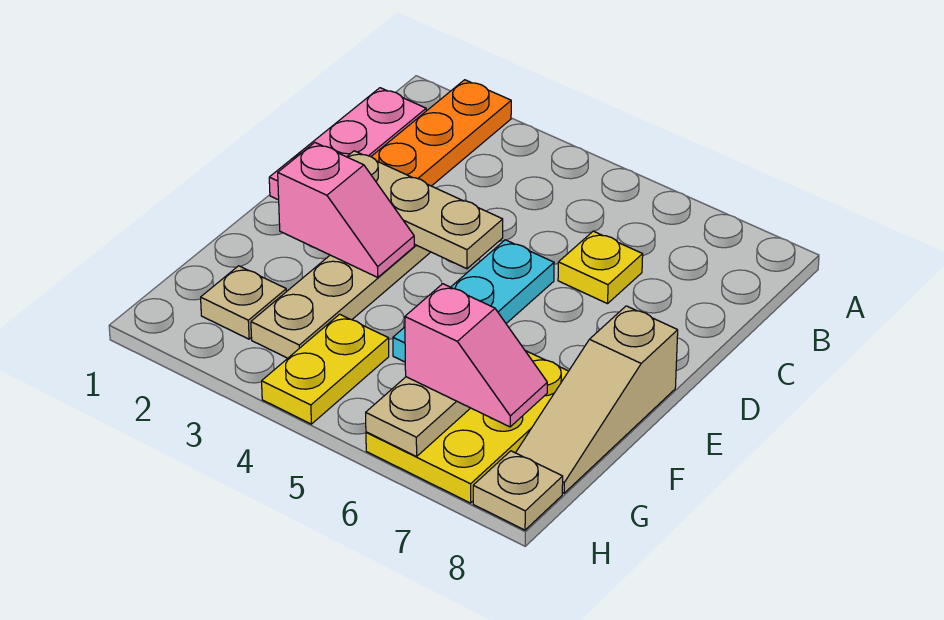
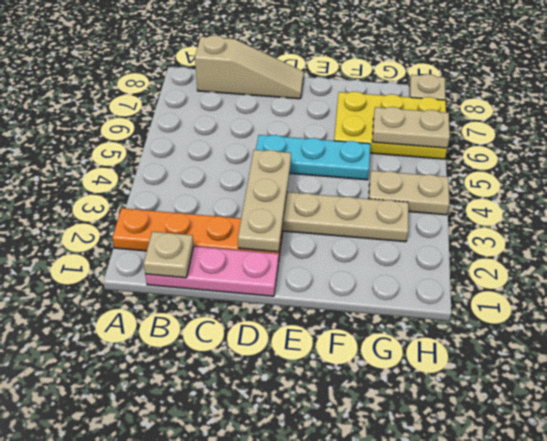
yellow 1x1 plate [558,231,643,304] -> none
pink 1x2 slope [278,143,414,277] -> none
tan 1x3 slope [516,306,678,493] -> tan 1x3 slope moved to [195,35,304,99]
tan 1x1 plate [201,266,286,339] -> tan 1x1 plate moved to [144,232,194,278]
yellow 1x2 plate [262,314,389,424] -> tan 1x2 plate [369,171,449,215]
pink 1x2 slope [405,284,547,427] -> none

